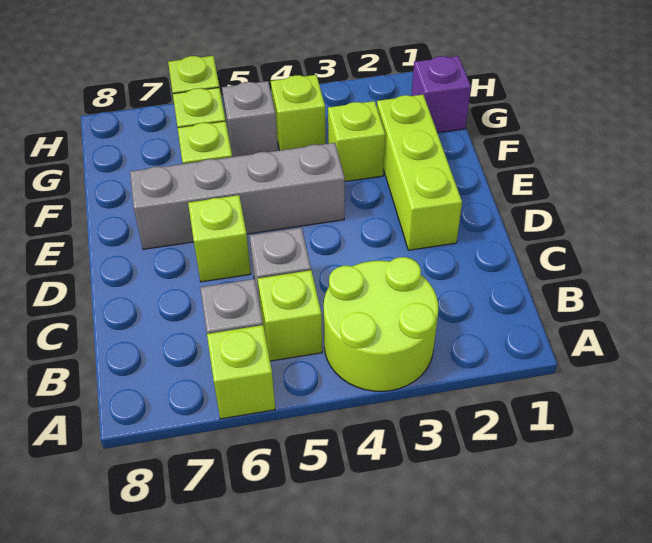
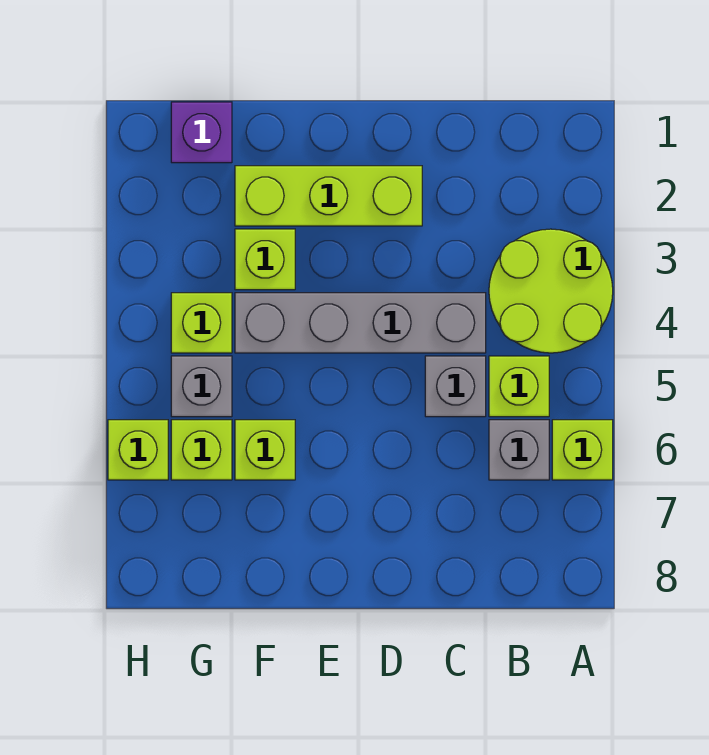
lime 1x1 brick [188,195,251,282] -> none
grey 1x4 brick [130,143,345,249] -> grey 1x4 brick turned to [235,293,486,353]

